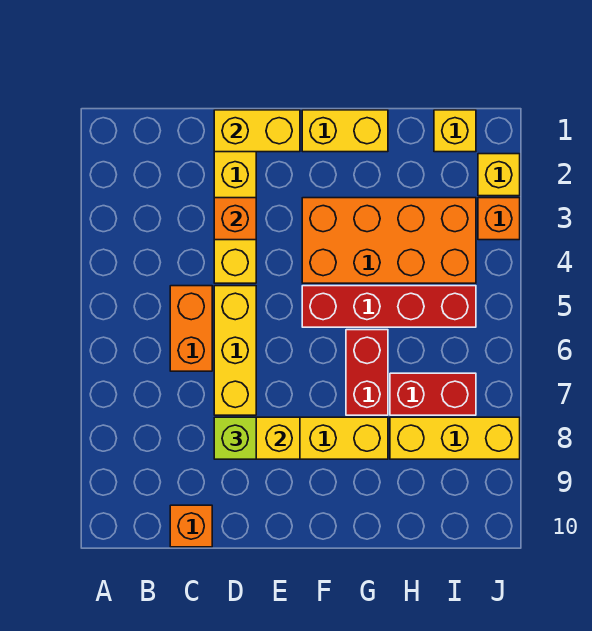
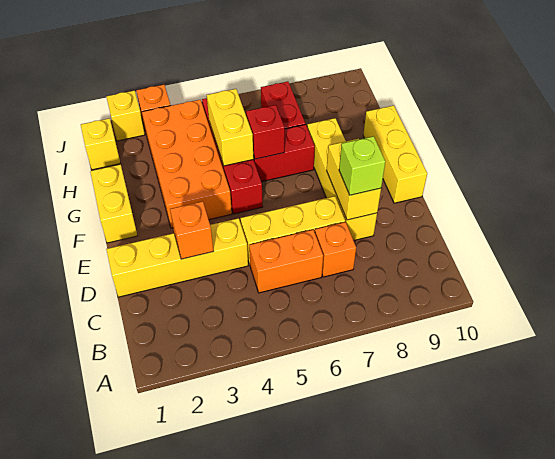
orange 1x1 brick [170,505,212,547] -> orange 1x1 brick moved to [315,222,356,277]
yellow 1x2 brick [214,110,300,152] -> yellow 1x2 brick moved to [207,89,253,166]
none -> red 1x1 brick [246,105,285,159]
yellow 1x3 brick [390,417,520,459] -> yellow 1x3 brick moved to [363,106,427,203]

